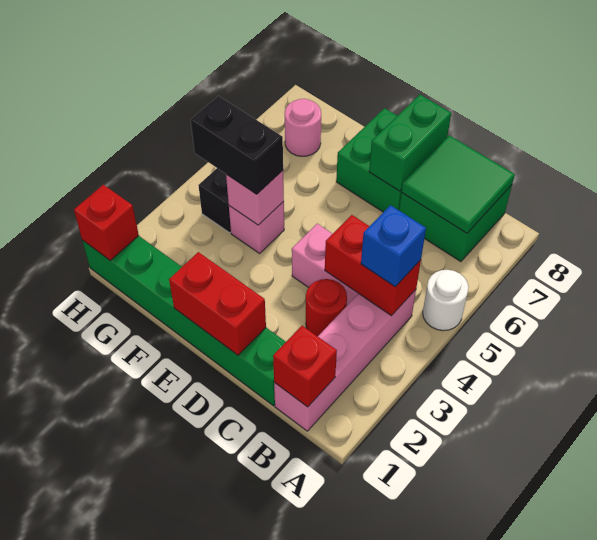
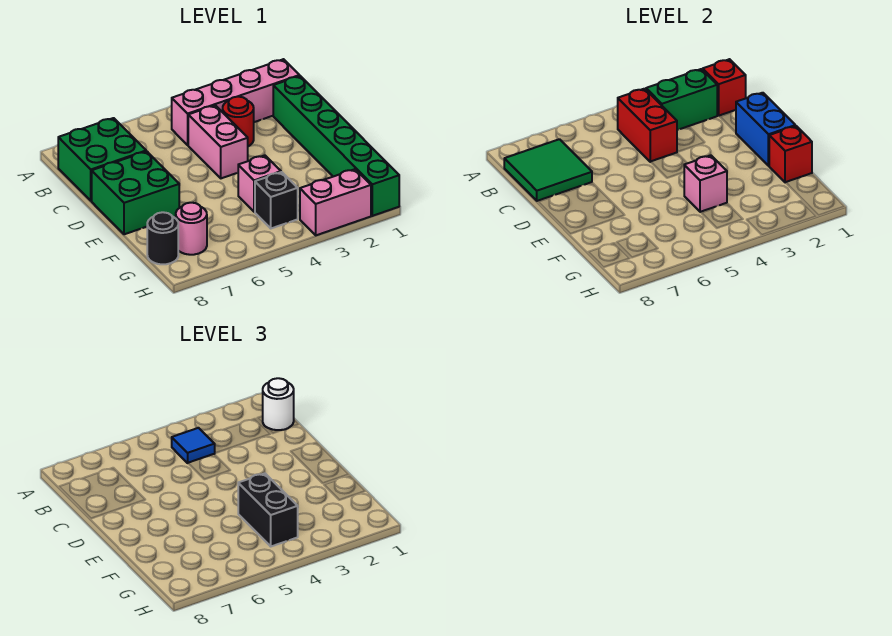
white 1x1 round brick [423,270,469,331] -> white 1x1 round brick moved to [263,378,294,430]
blue 1x1 brick [361,205,426,287] -> blue 1x1 tile [172,428,215,463]
red 1x2 brick [169,252,266,355] -> blue 1x2 brick [736,93,795,166]
green 1x2 brick [369,95,451,191] -> green 1x2 brick moved to [646,69,717,130]
none -> black 1x1 round brick [147,212,178,264]
red 1x1 brick [74,185,139,261] -> red 1x1 brick moved to [769,126,812,182]
none -> pink 1x2 brick [300,169,371,235]

